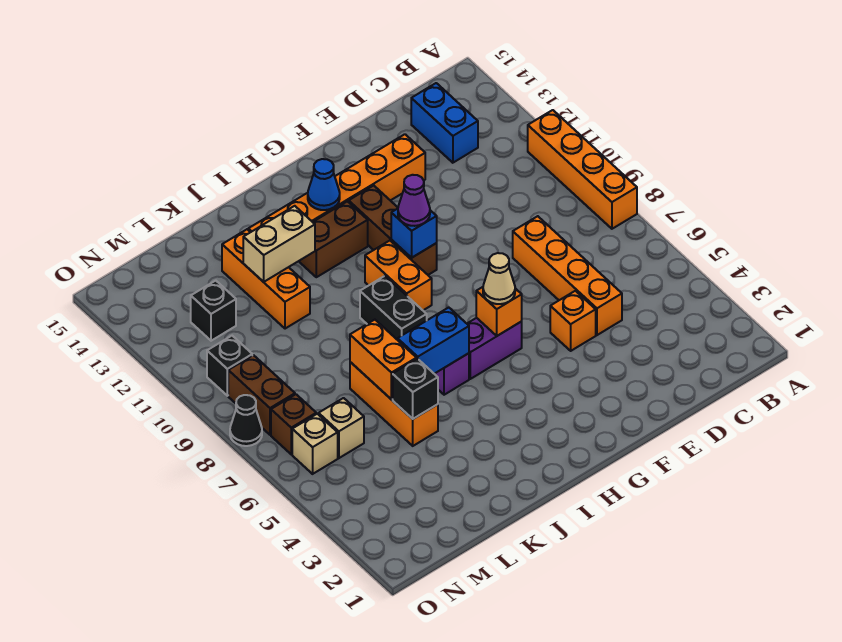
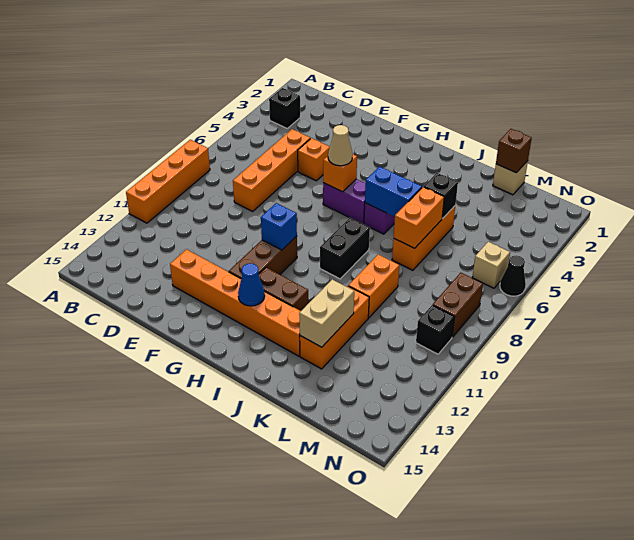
blue 1x2 brick [411,83,478,163] -> none
purple 1x1 cone [398,175,430,226] -> none
orange 1x2 brick [365,241,432,310] -> orange 1x2 brick moved to [348,254,399,318]
tan 1x2 brick [243,206,315,282] -> tan 1x2 brick turned to [299,279,354,347]
tan 1x1 brick [319,398,364,458] -> tan 1x1 brick moved to [493,161,528,195]
black 1x1 brick [191,281,236,341] -> black 1x1 brick moved to [269,88,300,128]
brown 1x1 brick [271,394,316,454] -> brown 1x1 brick moved to [496,129,532,173]
black 1x1 cone [230,395,262,446] -> black 1x1 cone moved to [500,255,526,296]

